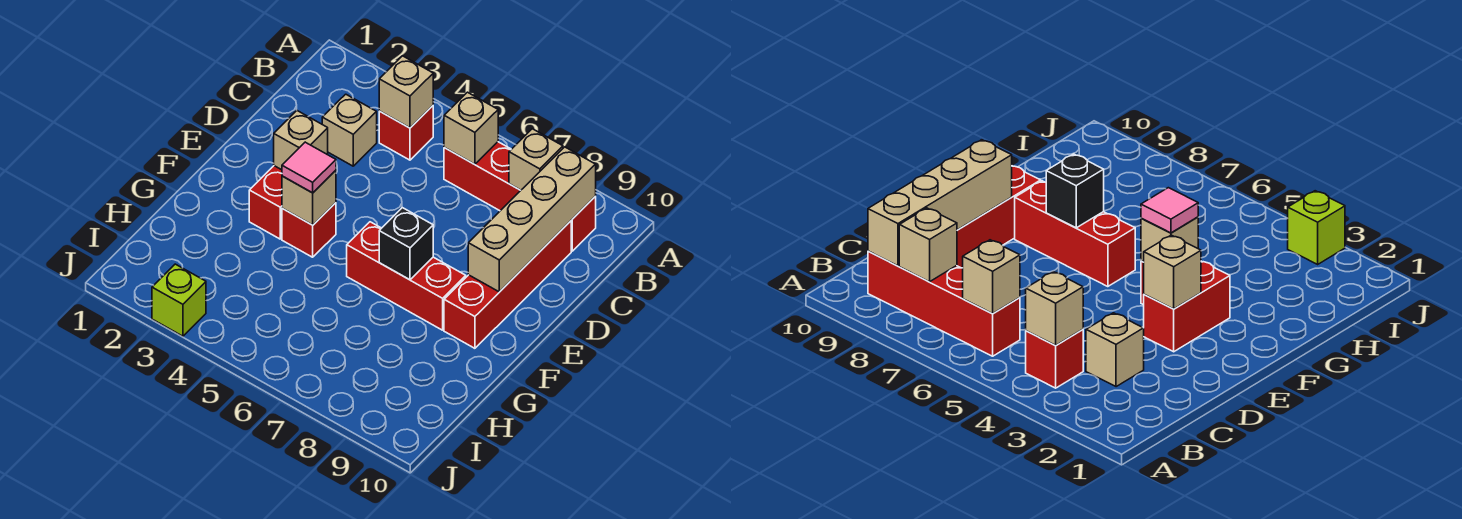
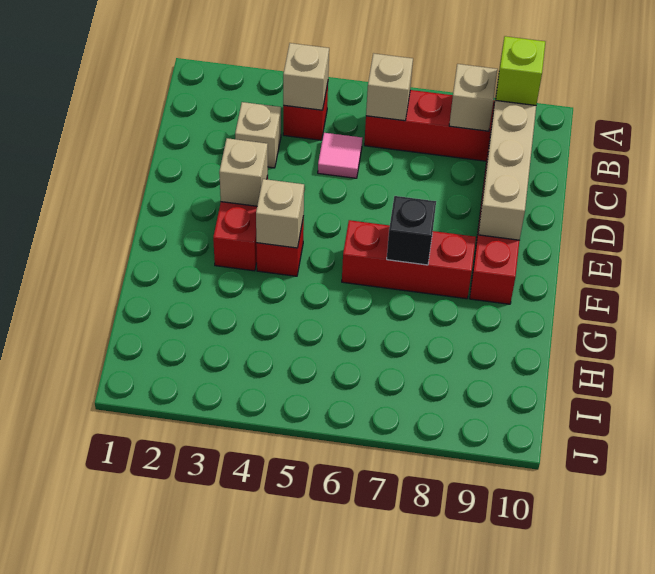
pink 1x1 tile [282,142,336,193] -> pink 1x1 tile moved to [318,133,362,178]
lime 1x1 brick [152,264,206,336] -> lime 1x1 brick moved to [496,36,545,105]

